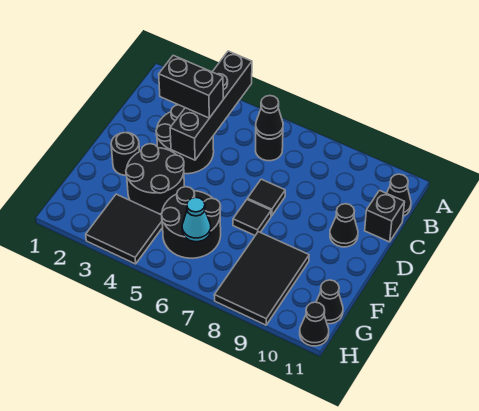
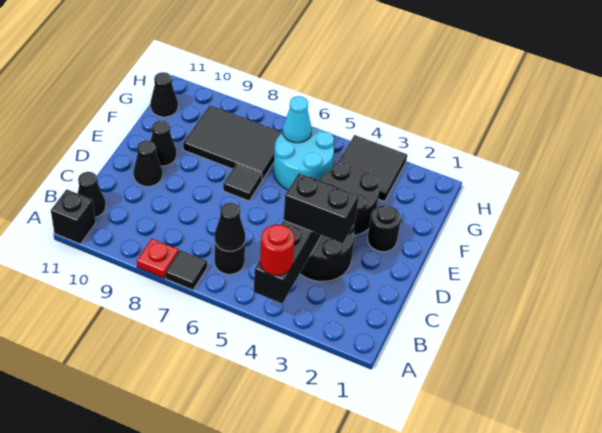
none -> red 1x1 round brick [260,225,294,275]
none -> red 1x1 plate [137,239,179,278]
black 1x1 brick [365,190,405,242] -> black 1x1 brick moved to [51,189,96,244]
black 1x1 tile [247,179,285,216] -> black 1x1 tile moved to [165,250,207,290]
black 2x2 round brick [162,187,221,258] -> cyan 2x2 round brick [273,127,334,190]
black 2x3 tile [214,232,309,325] -> black 2x3 tile turned to [183,105,282,180]
black 1x1 cone [300,302,329,346] -> black 1x1 cone moved to [151,120,176,166]

